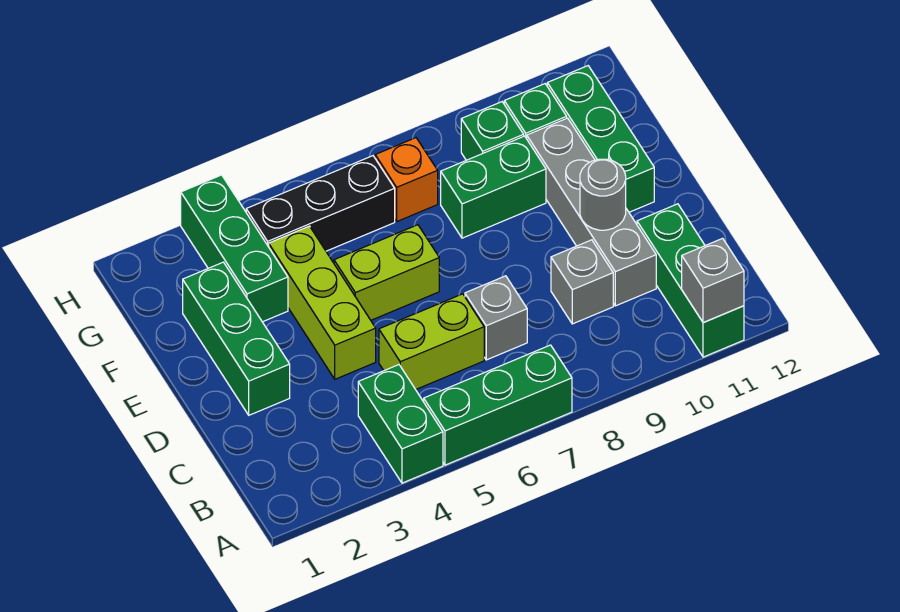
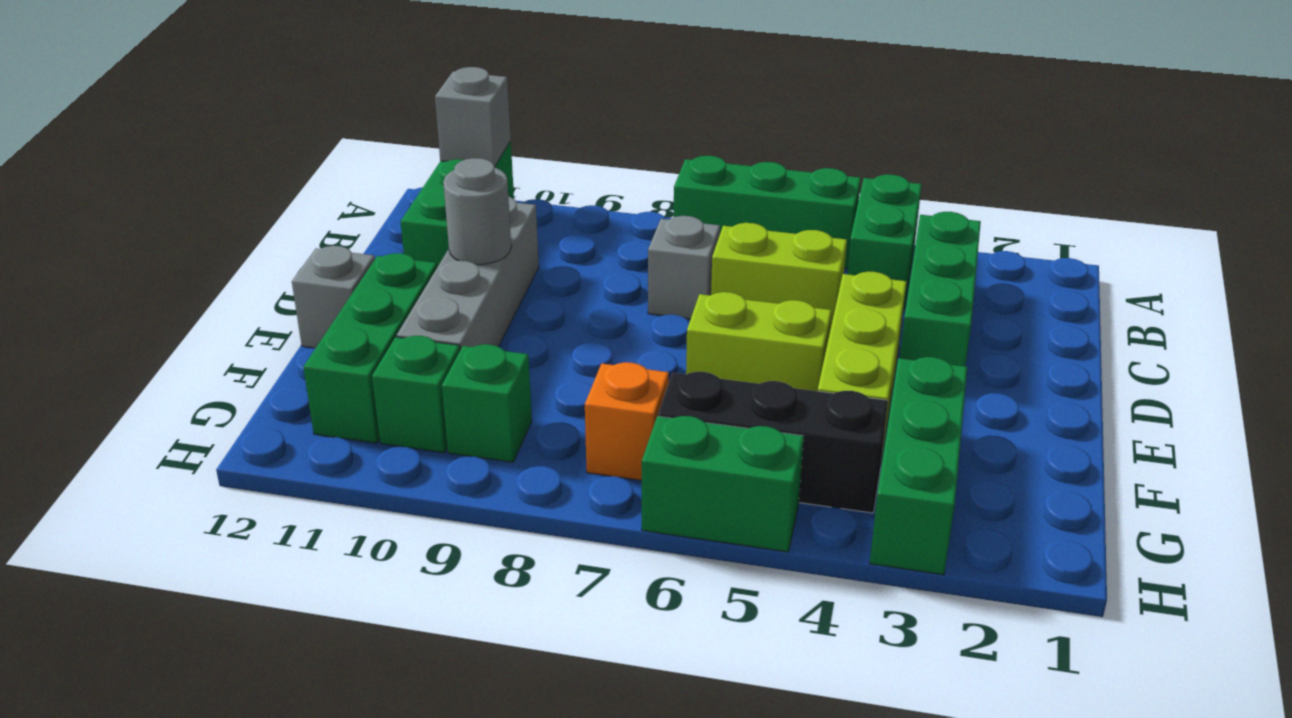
grey 1x1 brick [551,240,613,324] -> grey 1x1 brick moved to [292,246,375,348]
green 1x3 brick [183,262,290,415] -> green 1x3 brick moved to [900,212,981,366]
green 1x2 brick [441,136,546,238] -> green 1x2 brick moved to [642,416,804,552]

